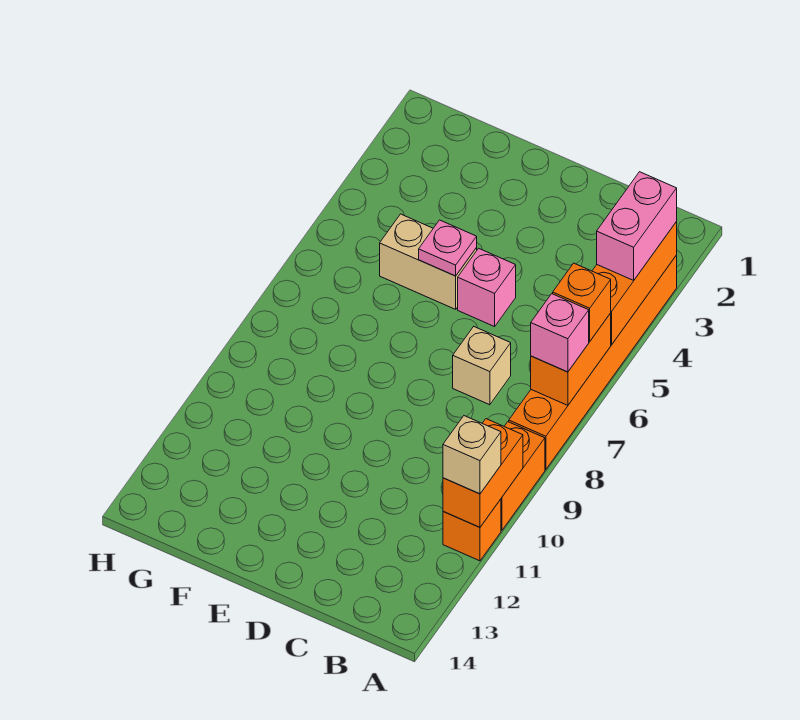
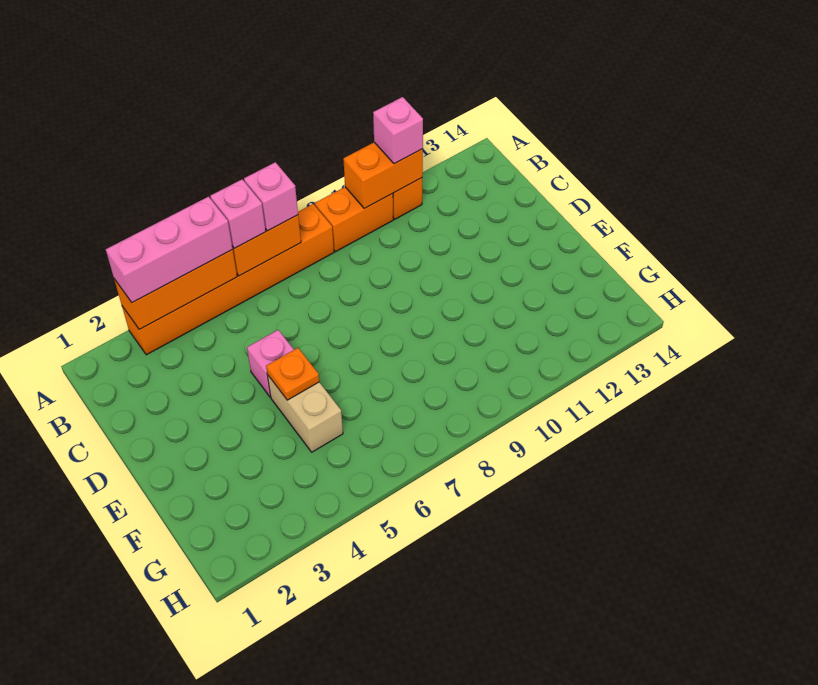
pink 1x2 brick [597,172,677,280] -> pink 1x3 brick [106,197,233,303]
orange 1x1 brick [553,263,611,341] -> pink 1x1 brick [210,179,266,248]
tan 1x1 brick [443,416,501,494] -> pink 1x1 brick [373,97,423,164]
tan 1x1 brick [453,327,511,405] -> none
pink 1x1 plate [419,220,477,276] -> orange 1x1 plate [266,348,319,400]

